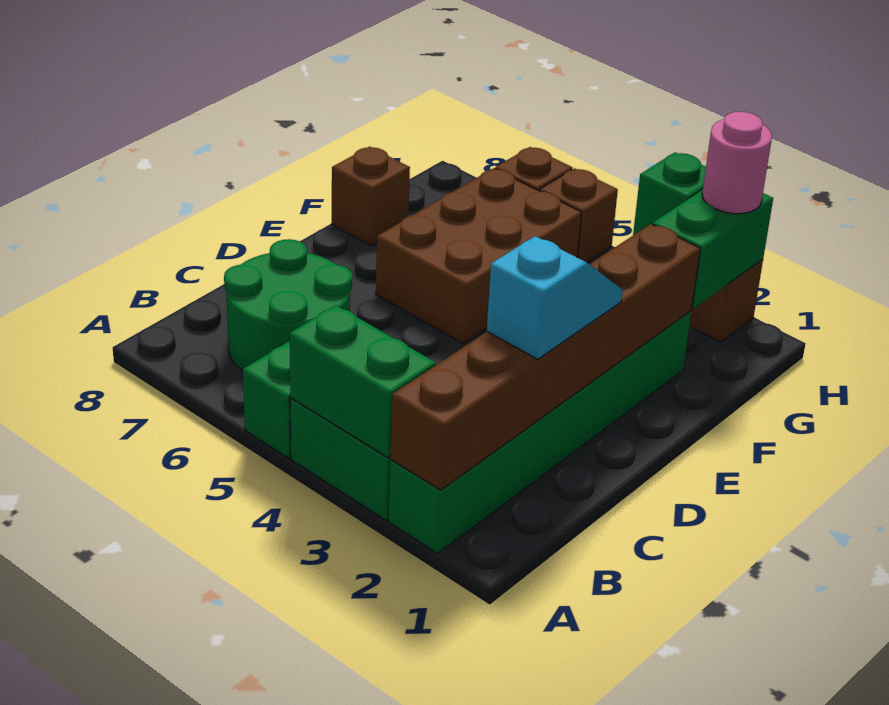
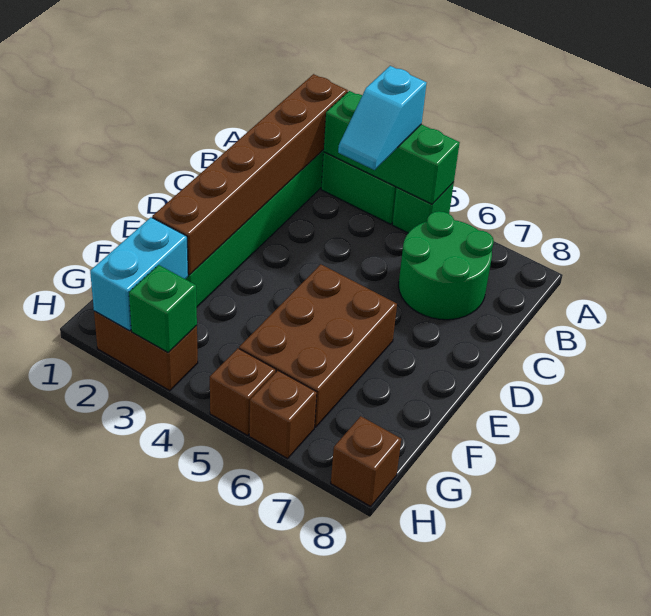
green 1x2 brick [290,305,436,458] -> green 1x3 brick [324,91,460,204]
cyan 1x2 slope [487,236,623,359] -> cyan 1x2 slope moved to [338,66,426,170]
brown 1x1 brick [332,147,410,246] -> brown 1x1 brick moved to [331,416,401,507]
green 1x2 brick [652,190,773,309] -> cyan 1x2 brick [90,217,188,331]
pink 1x1 round brick [702,112,772,214] -> none

